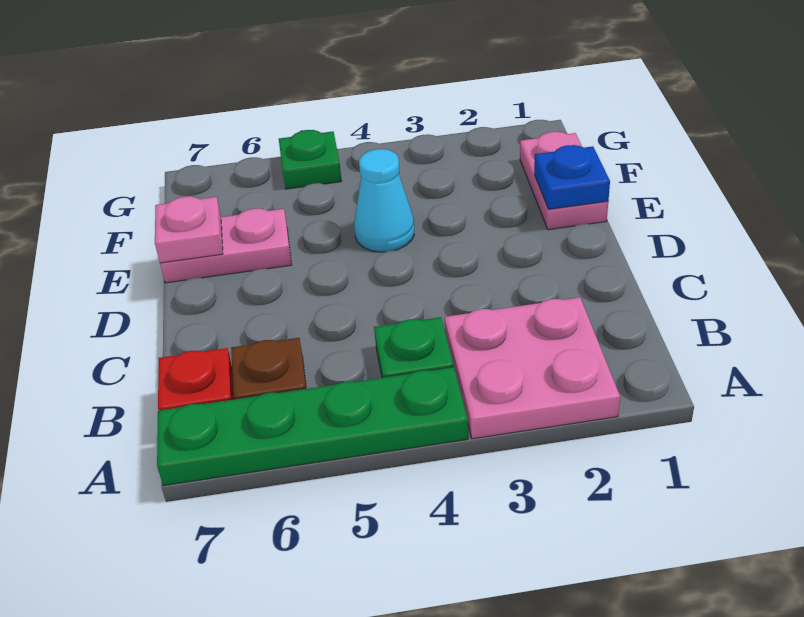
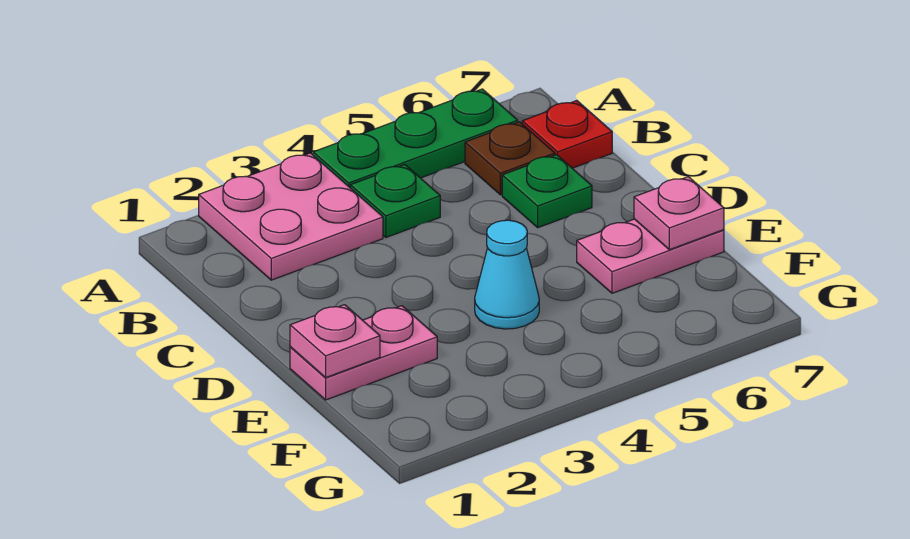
green 1x4 plate [157,367,468,486] -> green 1x3 plate [313,89,518,187]
pink 1x2 plate [520,131,608,230] -> pink 1x2 plate turned to [290,306,437,400]
blue 1x1 plate [534,145,610,209] -> pink 1x1 plate [290,305,380,377]
green 1x1 plate [279,130,342,189] -> green 1x1 plate moved to [502,155,592,228]

